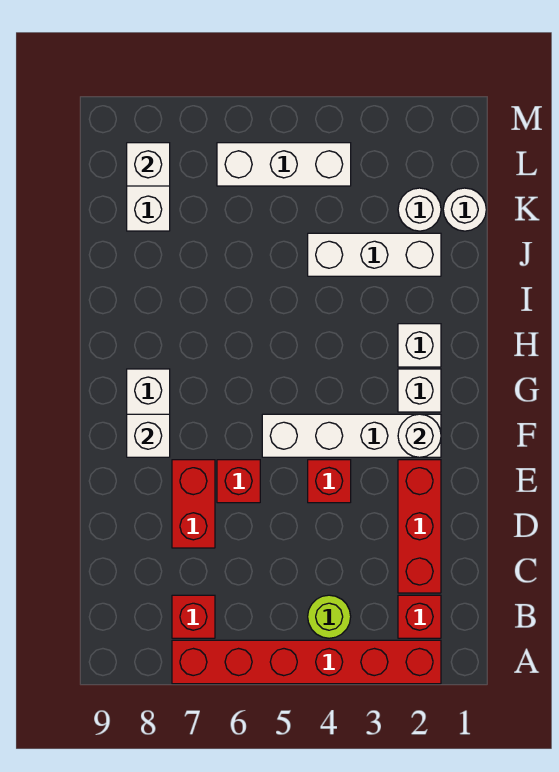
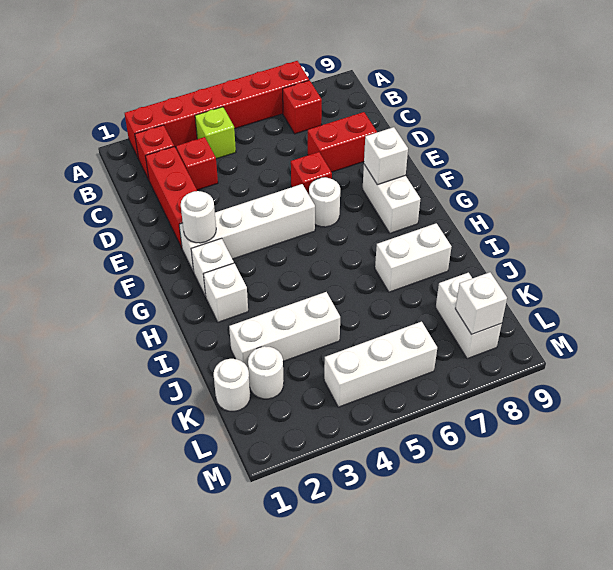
lime 1x1 round brick [308,595,351,638] -> lime 1x1 brick [195,107,236,159]
red 1x2 brick [172,460,215,548] -> red 1x2 brick turned to [308,112,377,172]
red 1x1 brick [308,460,351,503] -> red 1x1 brick moved to [176,137,218,190]
none -> white 1x1 round brick [309,177,340,227]
none -> white 1x2 brick [375,223,452,292]

